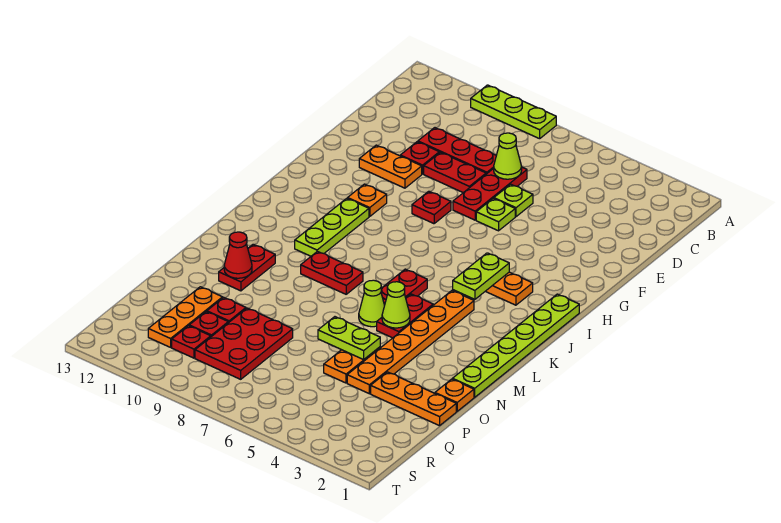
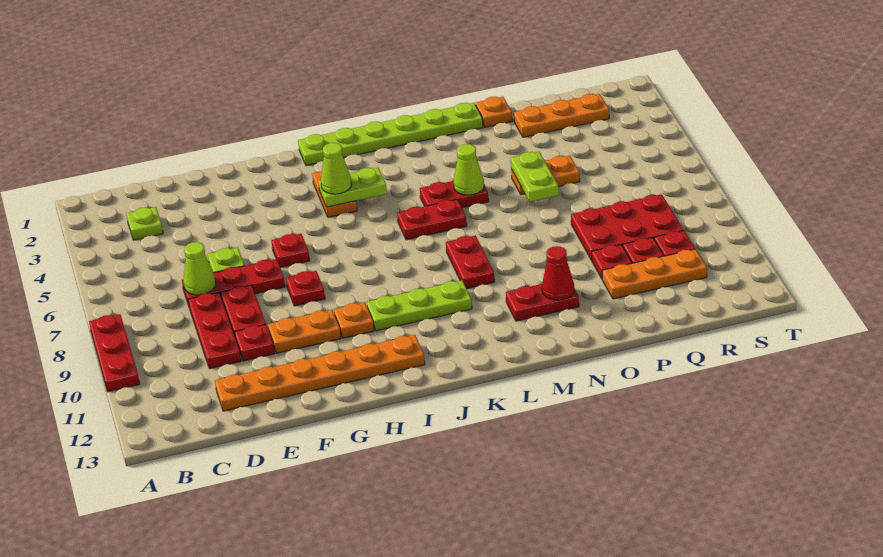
lime 1x3 plate [471,85,556,139] -> red 1x3 plate [89,314,140,392]
lime 1x1 plate [476,199,515,231] -> lime 1x1 plate moved to [127,207,163,240]
orange 1x2 plate [359,145,422,188] -> orange 1x2 plate turned to [268,310,341,353]
none -> red 1x1 plate [271,234,310,268]
orange 1x6 plate [347,291,474,394] -> orange 1x6 plate moved to [215,335,425,411]
lime 1x1 cone [359,280,385,327] -> lime 1x1 cone moved to [321,143,352,194]
orange 1x3 plate [371,372,456,426] -> orange 1x3 plate turned to [514,94,609,137]

